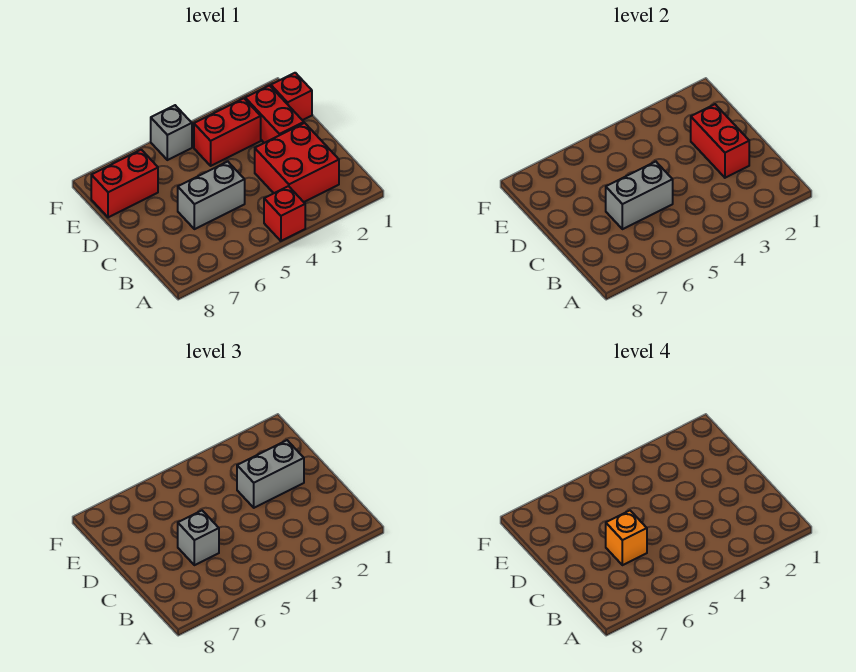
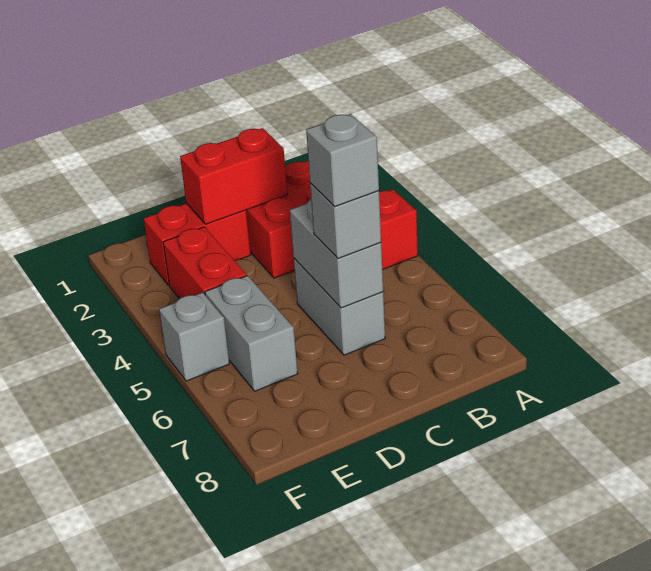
orange 1x1 brick [606,511,647,565] -> grey 1x1 brick [306,114,379,207]
grey 1x2 brick [237,440,304,508] -> grey 1x2 brick moved to [205,276,298,391]
red 1x1 brick [271,73,312,120] -> none
red 1x2 brick [91,150,158,217] -> none

